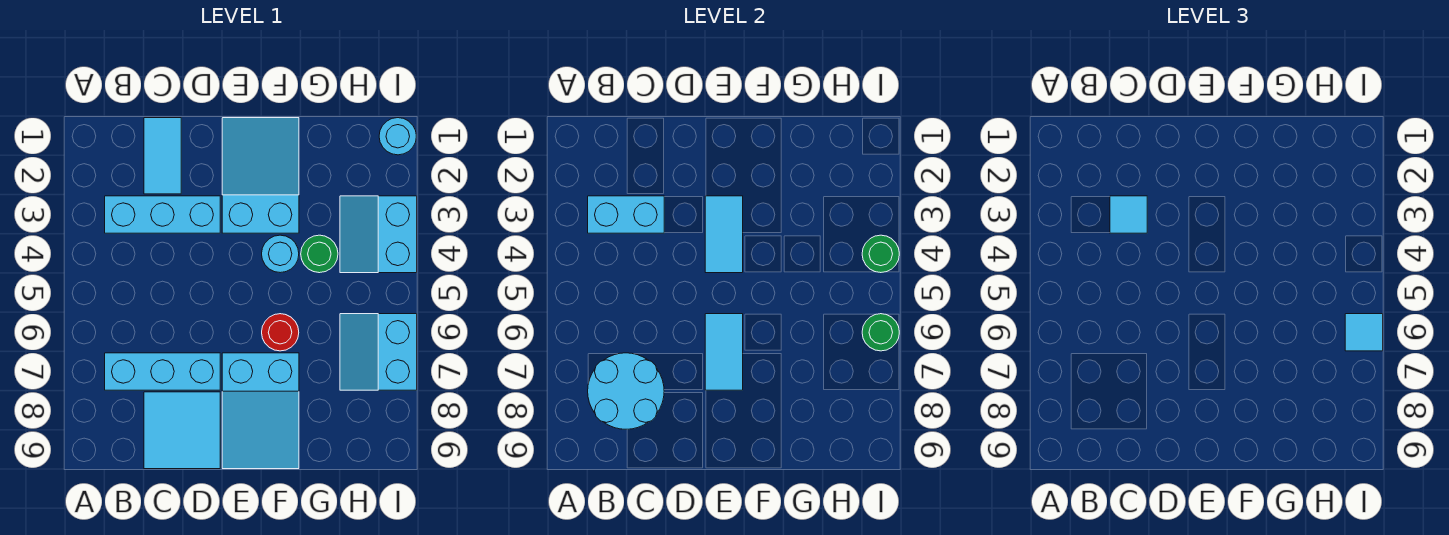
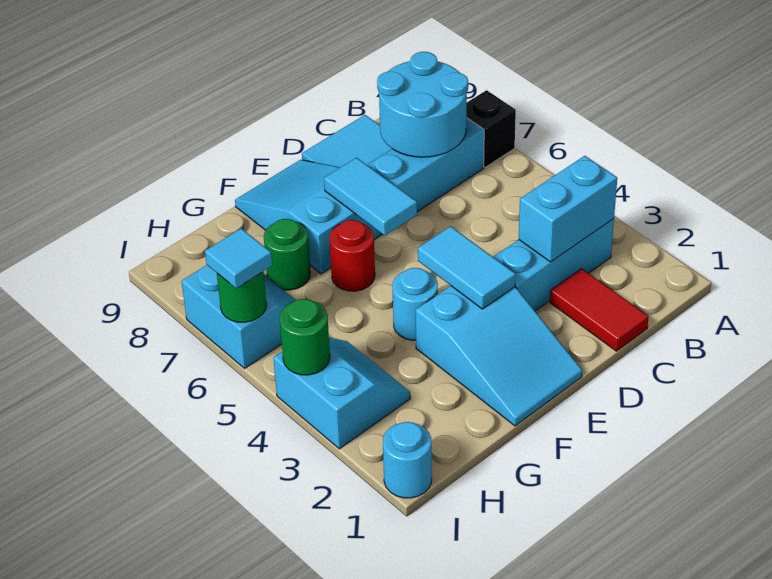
none -> black 1x1 brick [467,90,516,167]
cyan 1x2 tile [144,118,181,194] -> red 1x2 tile [550,269,649,351]
cyan 1x1 tile [1110,196,1147,233] -> none
green 1x1 round brick [301,235,338,273] -> green 1x1 round brick moved to [264,219,311,290]

